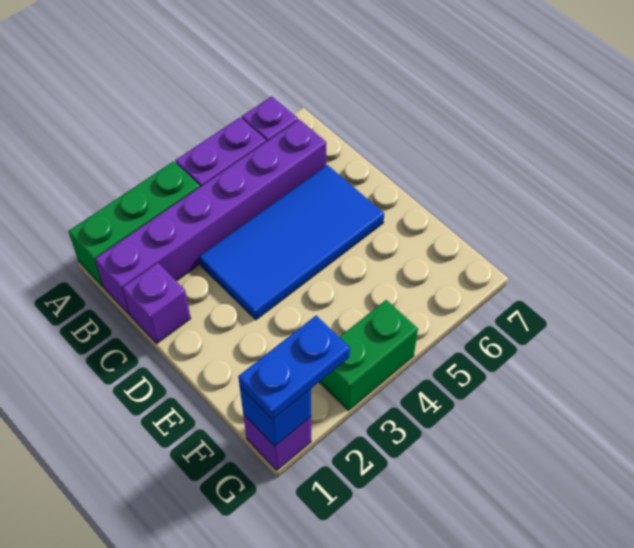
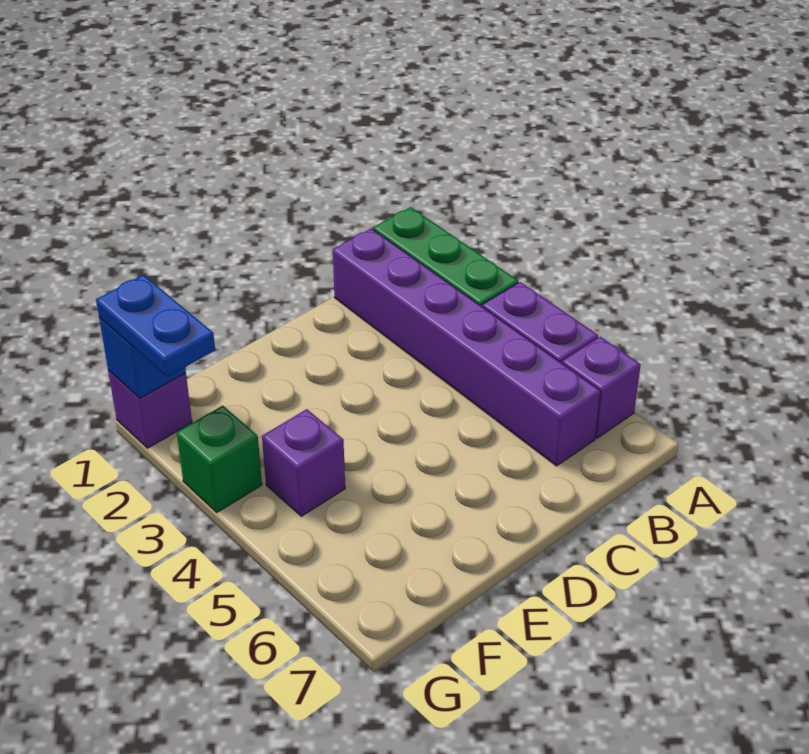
purple 1x1 brick [123,263,191,343] -> purple 1x1 brick moved to [262,409,345,516]
blue 2x4 tile [199,165,384,320] -> none
green 1x2 brick [319,300,418,410] -> green 1x1 brick [177,406,262,512]

